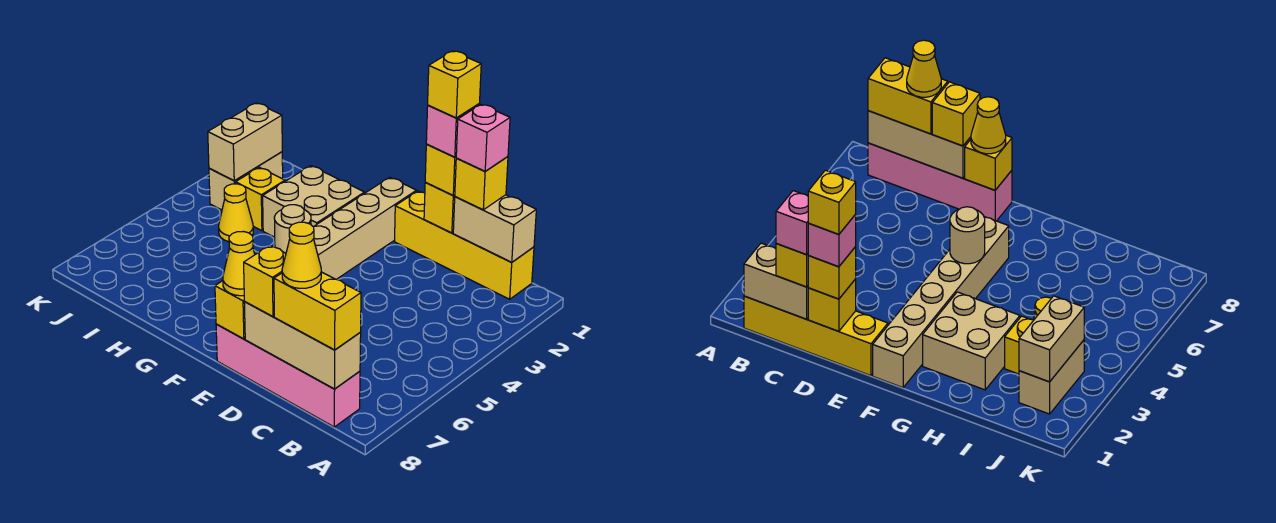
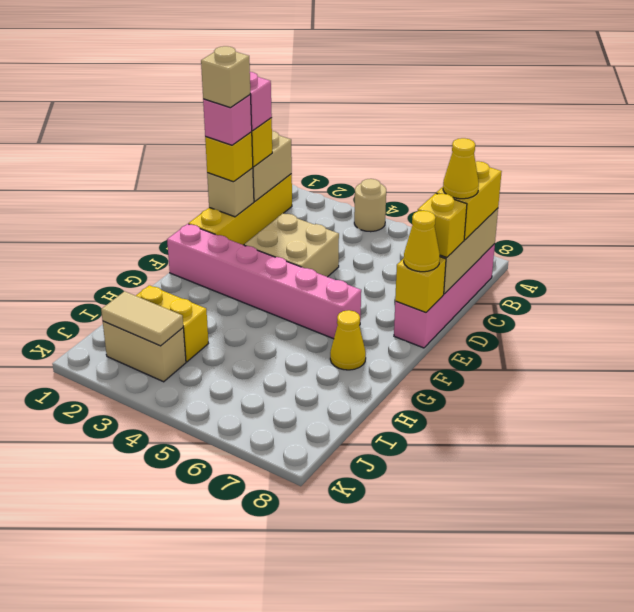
yellow 1x1 brick [424,183,455,233] -> tan 1x1 brick [207,168,254,217]
yellow 1x1 brick [428,51,481,118] -> tan 1x1 brick [201,46,250,108]
tan 1x6 brick [314,177,417,279] -> pink 1x6 brick [167,224,361,339]
tan 1x1 round brick [274,205,311,253] -> tan 1x1 round brick moved to [354,179,386,232]
tan 2x2 brick [263,166,365,237] -> tan 2x2 brick moved to [244,213,339,277]
yellow 1x1 brick [236,167,285,231] -> yellow 1x2 brick [136,285,208,362]
yellow 1x1 cone [219,184,253,242] -> yellow 1x1 cone moved to [330,310,366,370]
tan 1x2 brick [208,103,282,181] -> tan 1x2 tile [101,291,183,346]

